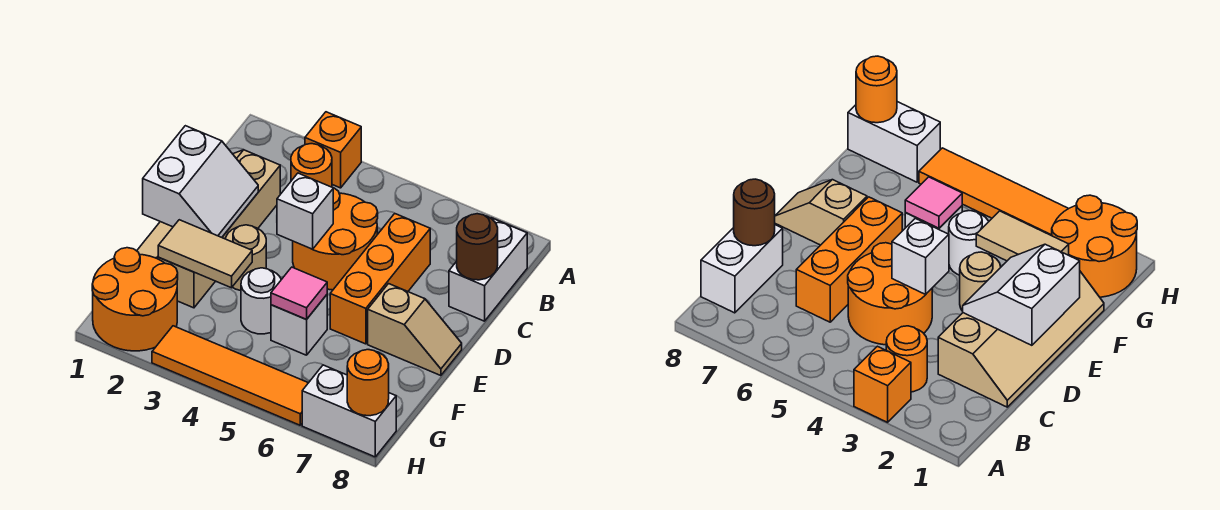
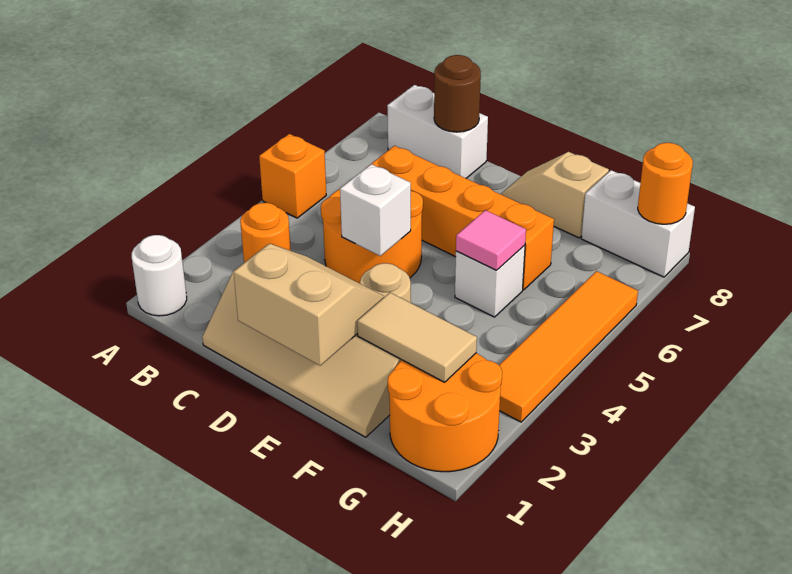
orange 1x1 brick [305,112,361,188] -> orange 1x1 brick moved to [259,134,326,218]
orange 1x3 brick [330,214,430,344] -> orange 1x4 brick [366,146,554,290]
white 2x2 slope [143,126,258,237] -> tan 2x2 slope [234,244,385,366]
tan 1x2 slope [368,284,462,376] -> tan 1x2 slope turned to [501,152,609,238]
tan 1x2 tile [158,220,252,288] -> tan 1x2 tile turned to [357,293,477,382]
white 1x1 round brick [241,268,281,334] -> white 1x1 round brick moved to [132,235,187,316]
white 1x2 brick [302,365,396,457] -> white 1x2 brick turned to [581,170,695,277]

